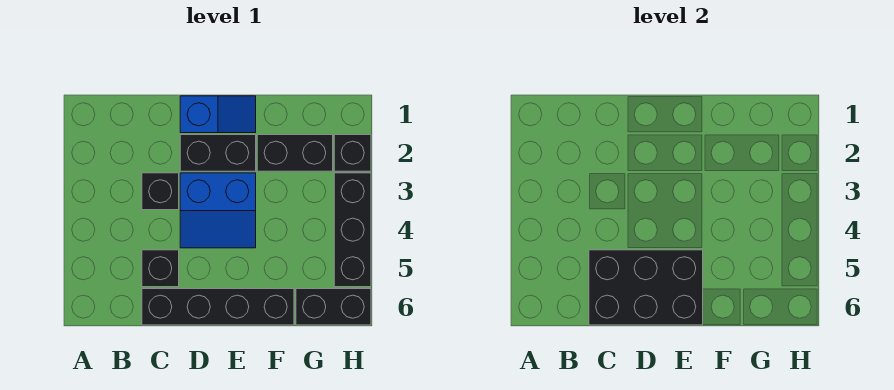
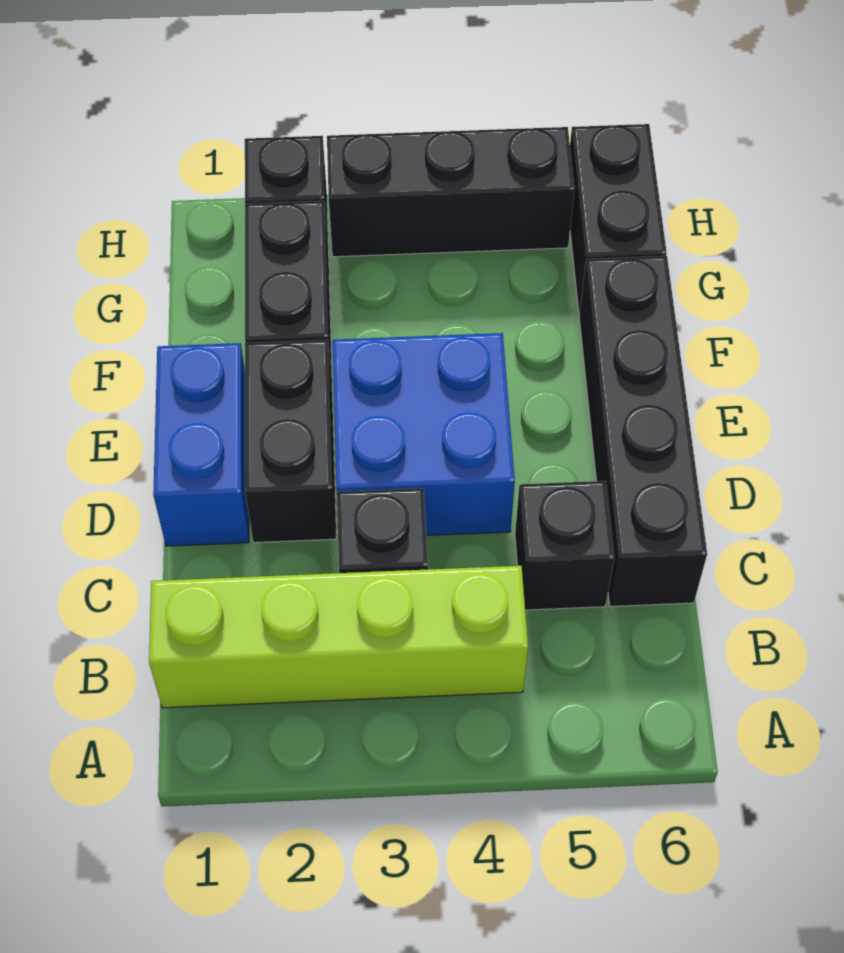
none -> lime 1x4 brick [149,566,528,708]
black 2x3 brick [589,250,703,325] -> none
blue 1x2 slope [180,96,256,133] -> blue 1x2 brick [153,343,249,546]
blue 2x2 slope [180,173,256,248] -> blue 2x2 brick [333,333,515,536]

